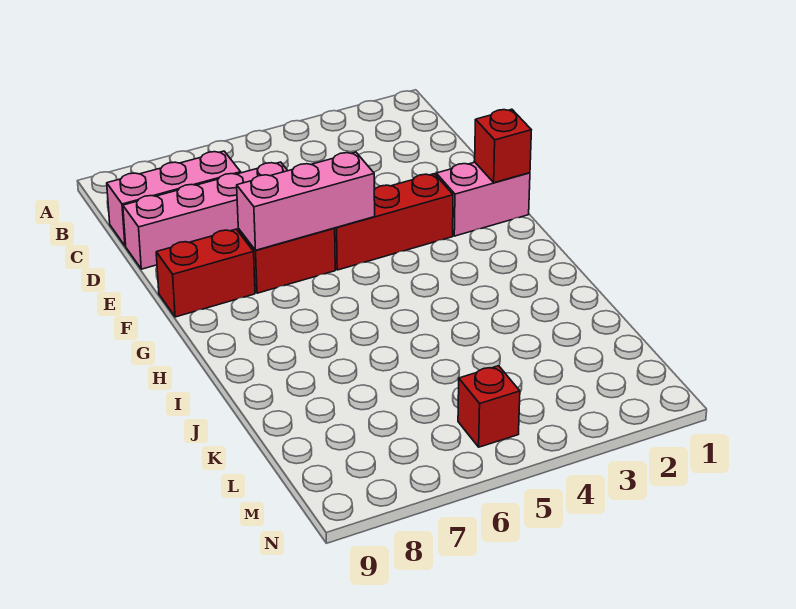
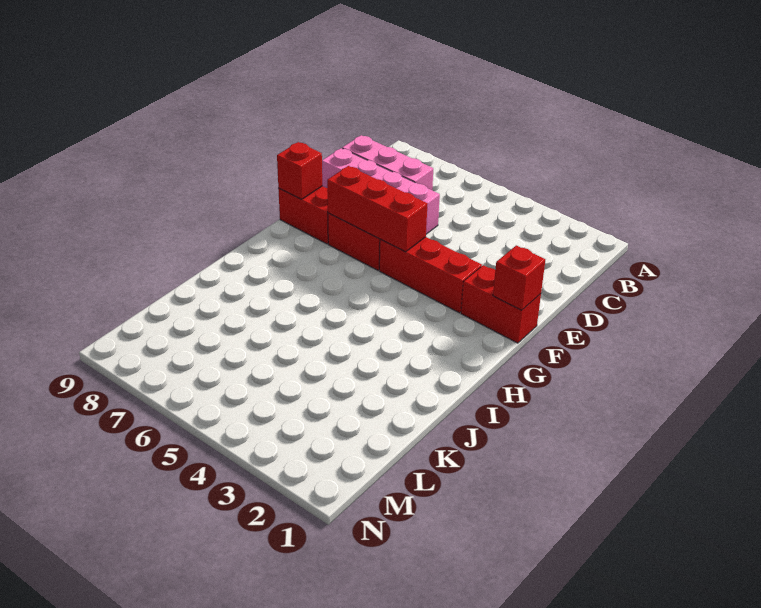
pink 1x2 brick [436,162,530,236] -> red 1x2 brick [461,265,541,343]
pink 1x3 brick [237,152,375,250] -> red 1x3 brick [327,166,427,252]
red 1x1 brick [458,366,520,447] -> red 1x1 brick moved to [277,142,322,199]

